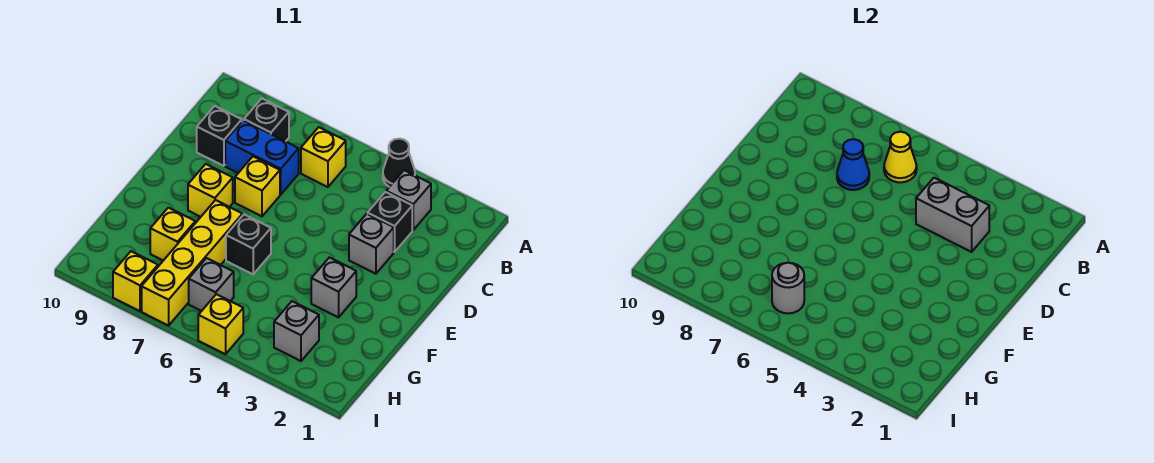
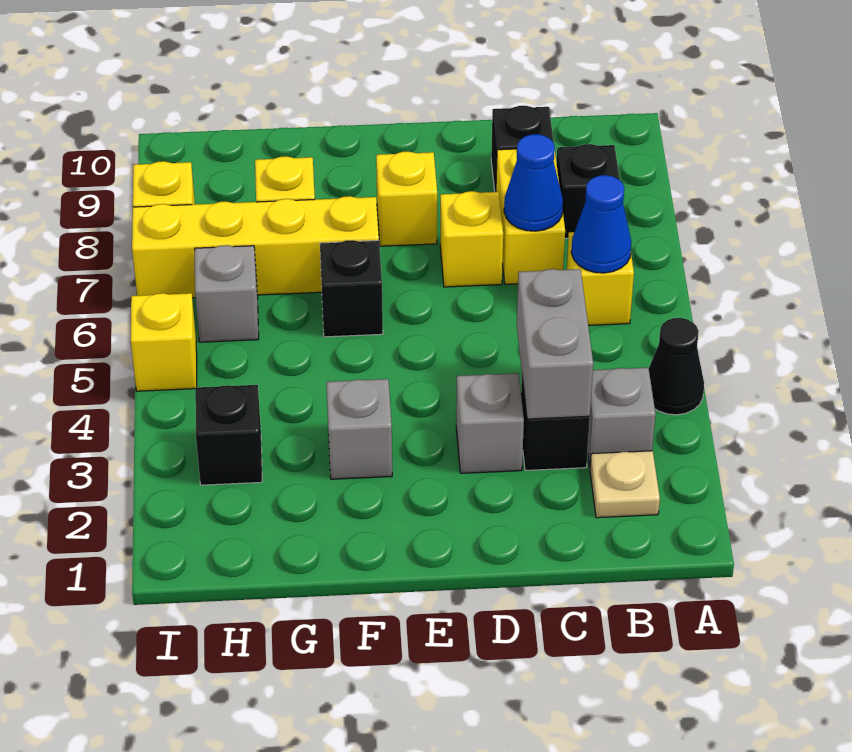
none -> tan 1x1 plate [590,451,660,518]
yellow 1x1 cone [884,132,917,182] -> blue 1x1 cone [571,175,631,273]
blue 1x2 brick [225,120,299,194] -> yellow 1x2 brick [496,149,565,284]
grey 1x1 brick [274,301,319,361] -> black 1x1 brick [195,385,262,485]
grey 1x1 round brick [772,263,804,313] -> none

